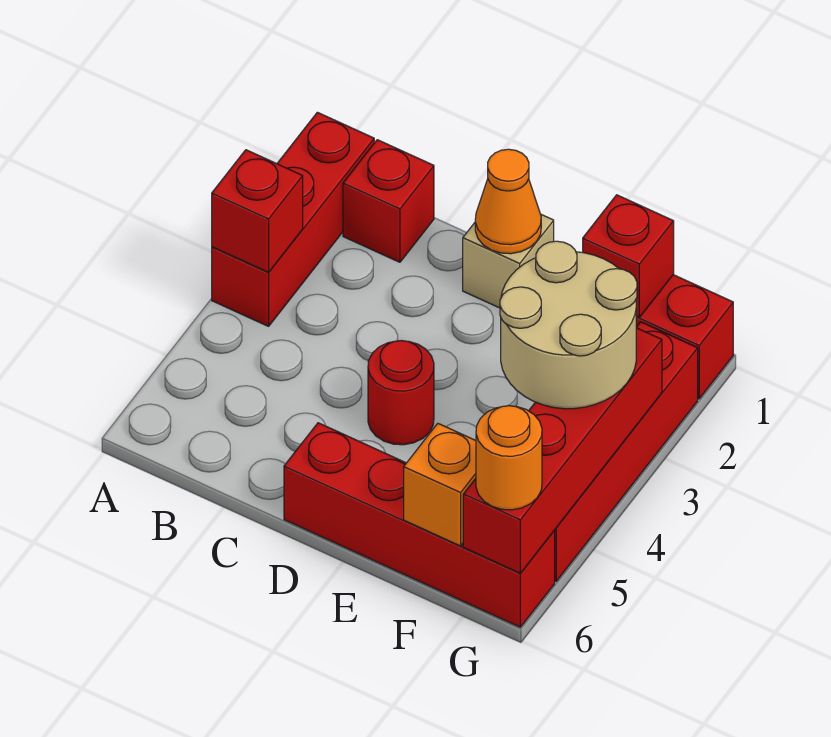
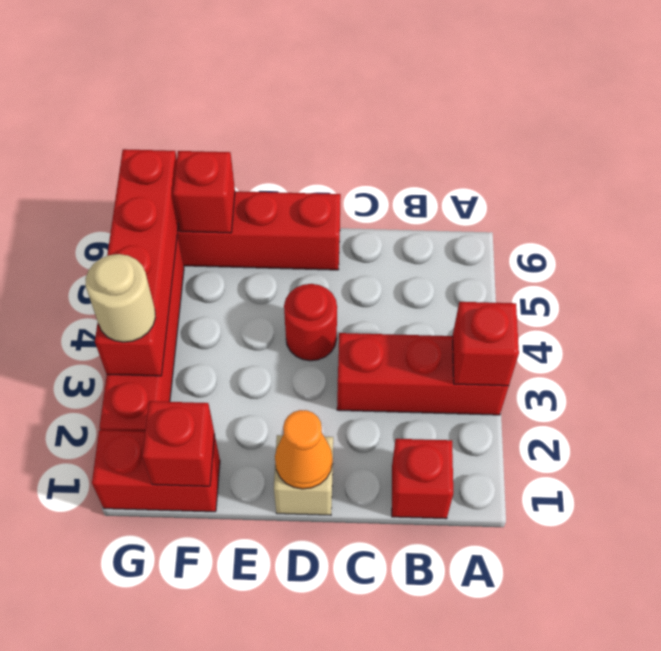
red 1x3 brick [212,112,374,326] -> red 1x3 brick turned to [337,333,509,415]
tan 2x2 round brick [500,241,637,409] -> tan 1x1 round brick [86,254,156,342]
orange 1x1 brick [404,424,476,546] -> red 1x1 brick [173,151,235,233]
orange 1x1 round brick [476,406,542,510] -> none

